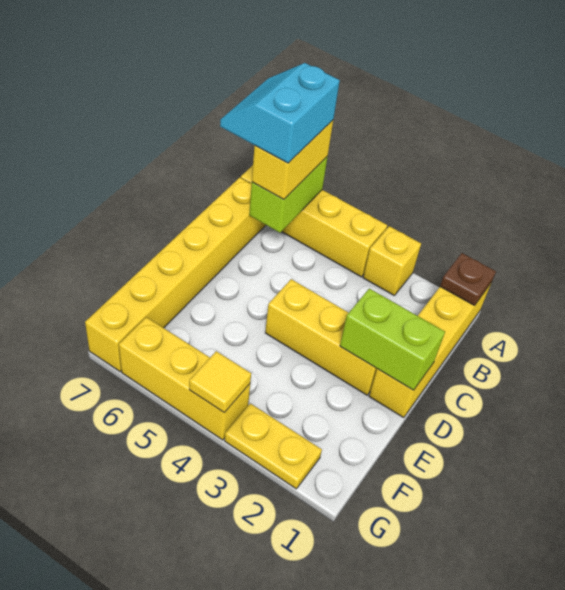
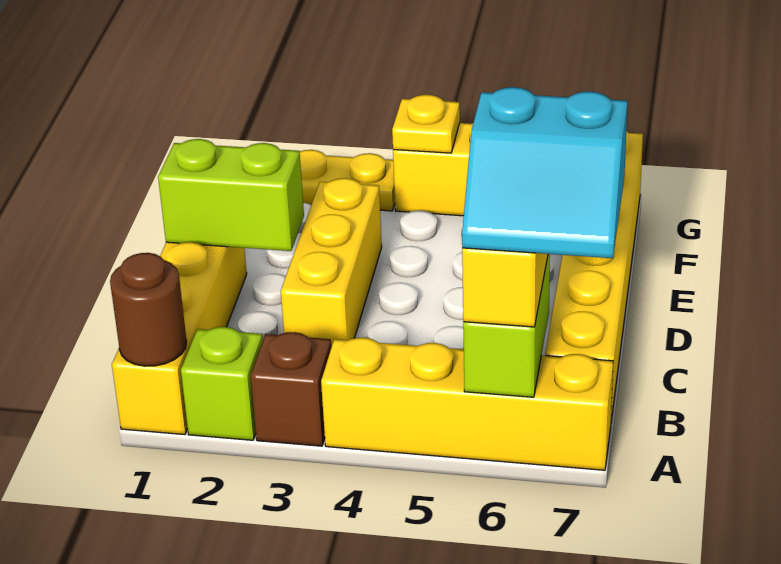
brown 1x1 plate [440,253,496,306] -> brown 1x1 round brick [110,253,187,366]
none -> lime 1x1 brick [181,327,263,440]
yellow 1x1 brick [363,226,421,296] -> brown 1x1 brick [251,332,331,446]
cyan 2x2 slope [220,63,340,163] -> cyan 2x2 slope turned to [462,87,627,258]
yellow 1x3 brick [265,279,377,395] -> yellow 1x3 brick turned to [281,178,382,347]
yellow 1x1 tile [189,351,251,413] -> yellow 1x1 plate [392,95,460,153]

